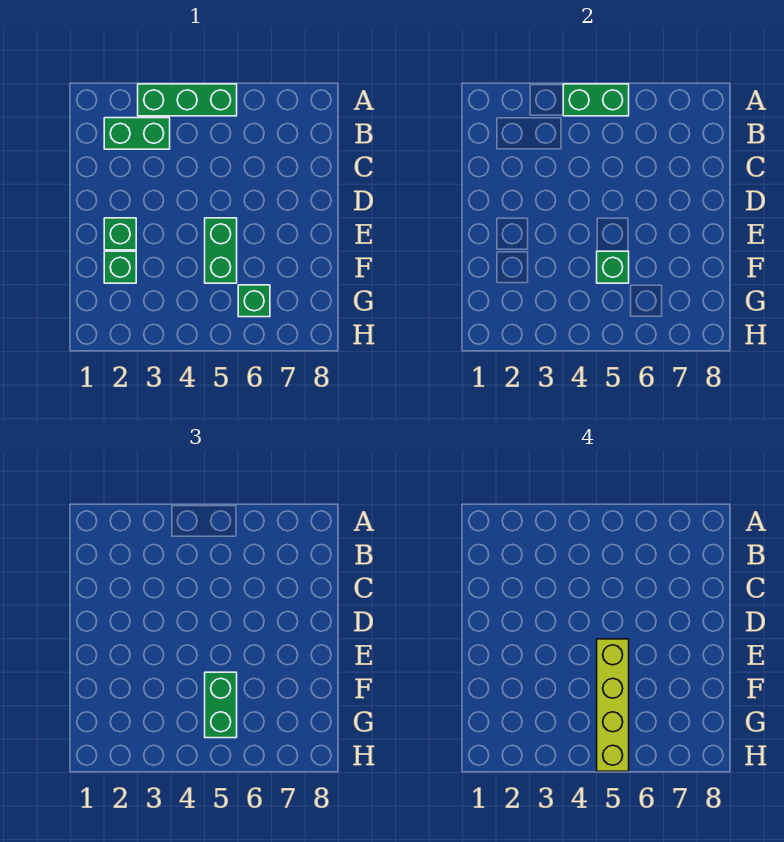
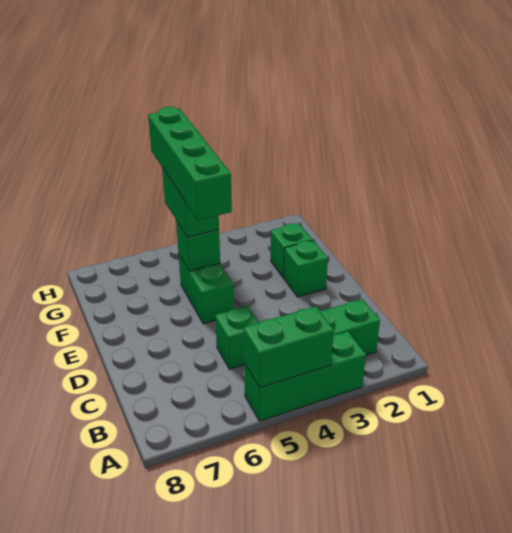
lime 1x4 brick [597,639,629,771] -> green 1x4 brick [148,107,232,220]
green 1x1 brick [238,285,270,317] -> green 1x1 brick moved to [215,306,259,369]

